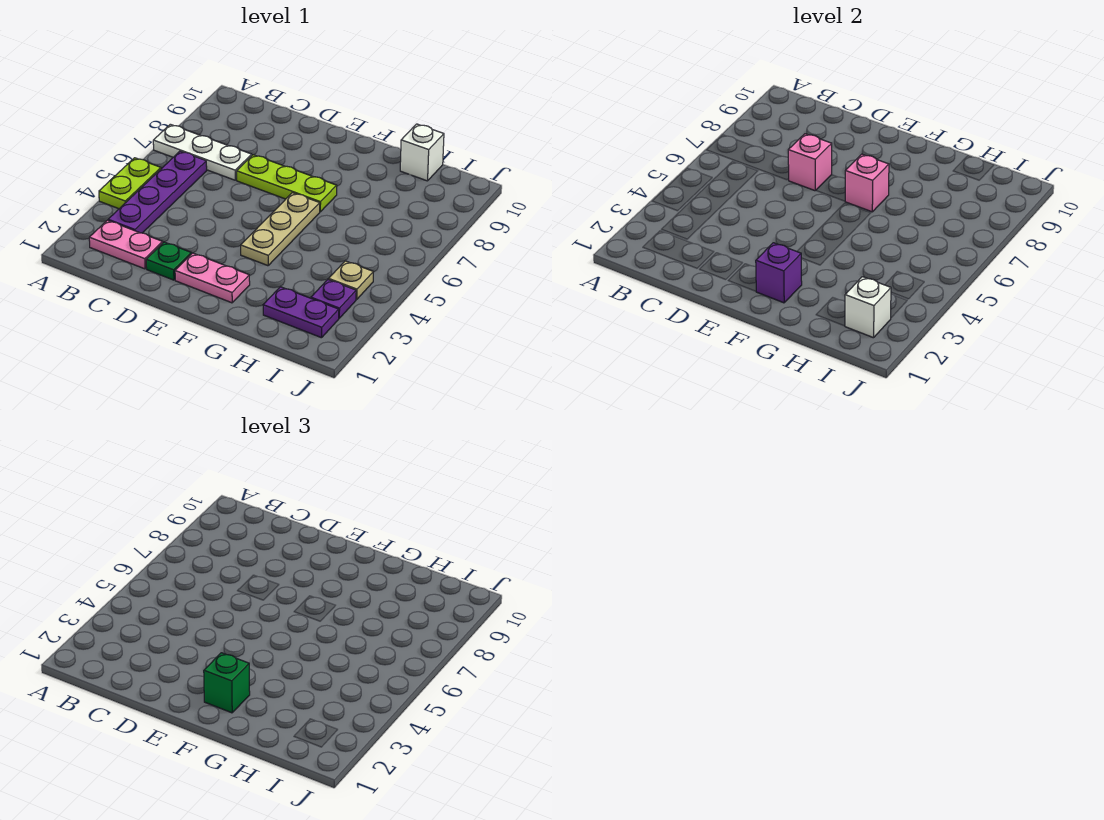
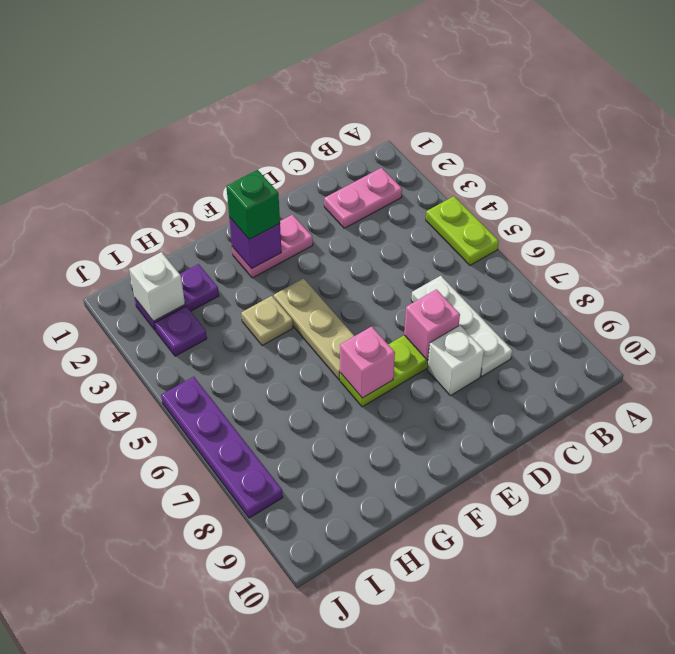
white 1x3 plate [153,124,252,180] -> white 1x3 plate turned to [411,276,512,376]
purple 1x4 plate [108,151,207,233] -> purple 1x4 plate moved to [161,377,283,518]
green 1x1 plate [146,242,191,280] -> none
white 1x1 brick [400,124,444,181] -> white 1x1 brick moved to [427,325,484,396]
tan 1x1 plate [329,261,373,299] -> tan 1x1 plate moved to [241,296,293,346]

